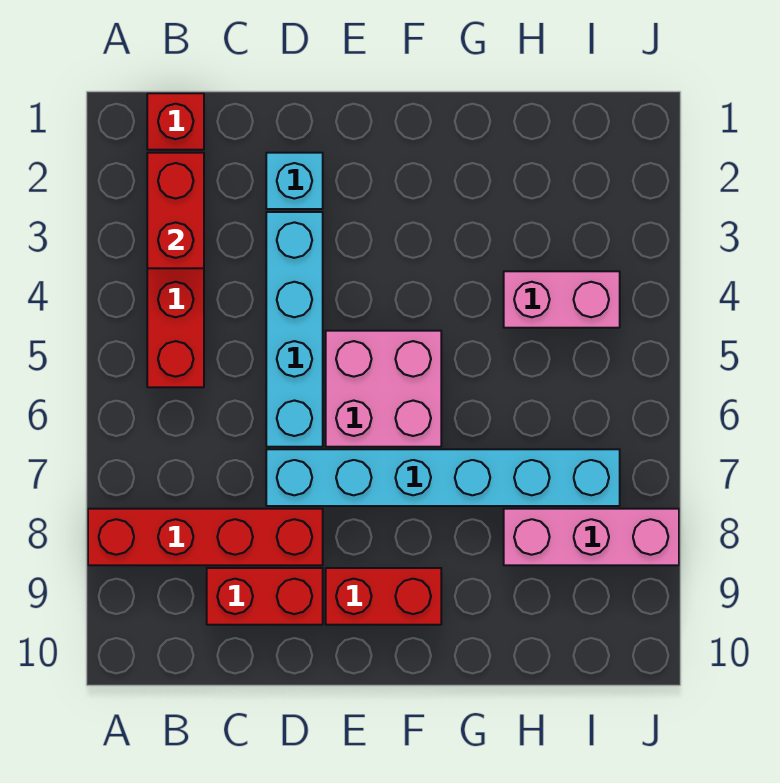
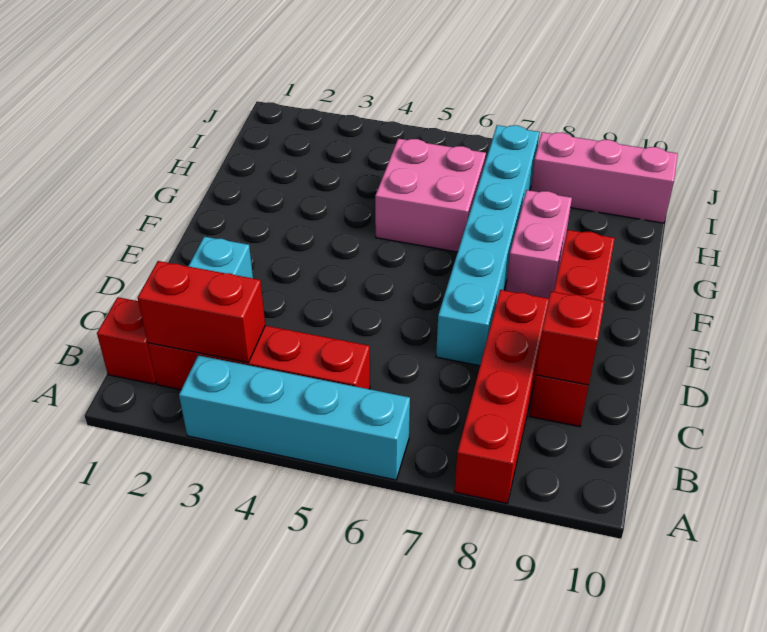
none -> red 1x1 brick [536,291,605,385]
cyan 1x4 brick [266,212,323,447] -> cyan 1x4 brick moved to [179,355,410,480]
pink 2x2 brick [326,331,441,447] -> pink 2x2 brick moved to [375,139,486,252]
pink 1x2 brick [504,271,620,328] -> pink 1x2 brick moved to [506,190,572,298]
pink 1x3 brick [504,509,679,565] -> pink 1x3 brick turned to [531,132,678,223]

